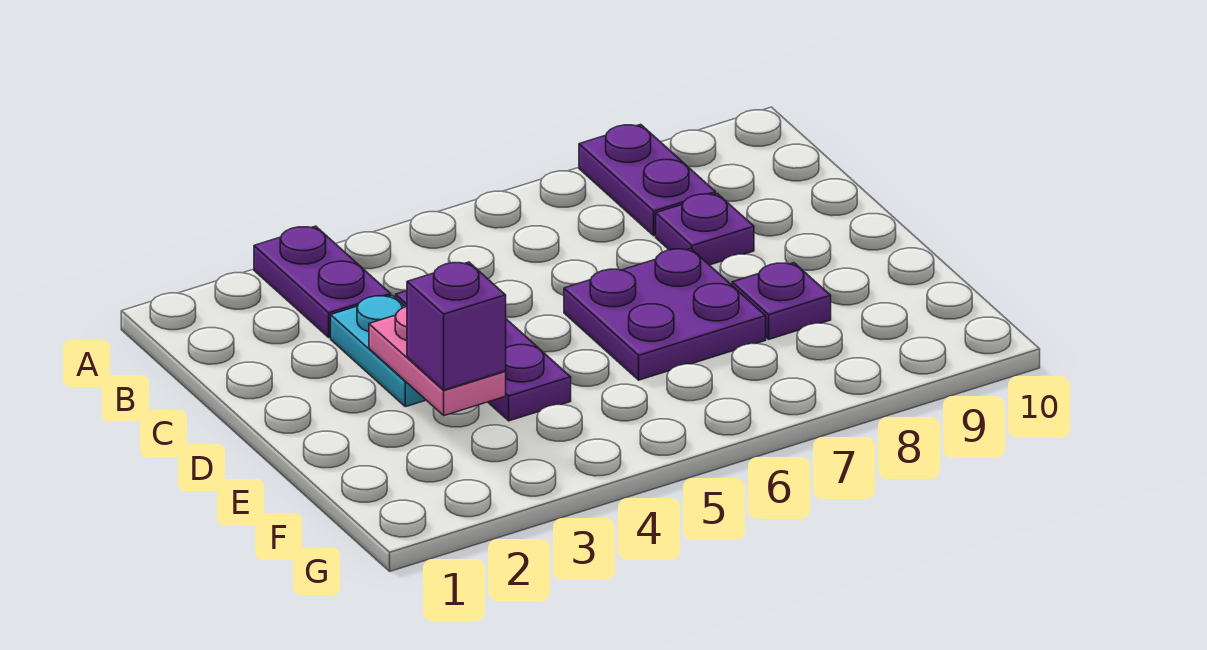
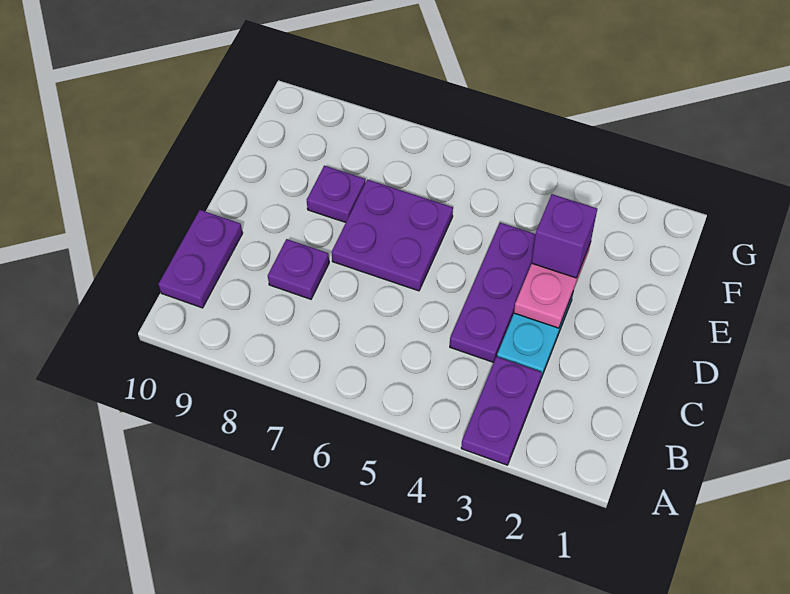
purple 1x2 plate [579,124,716,236] -> purple 1x2 plate moved to [159,210,243,308]

